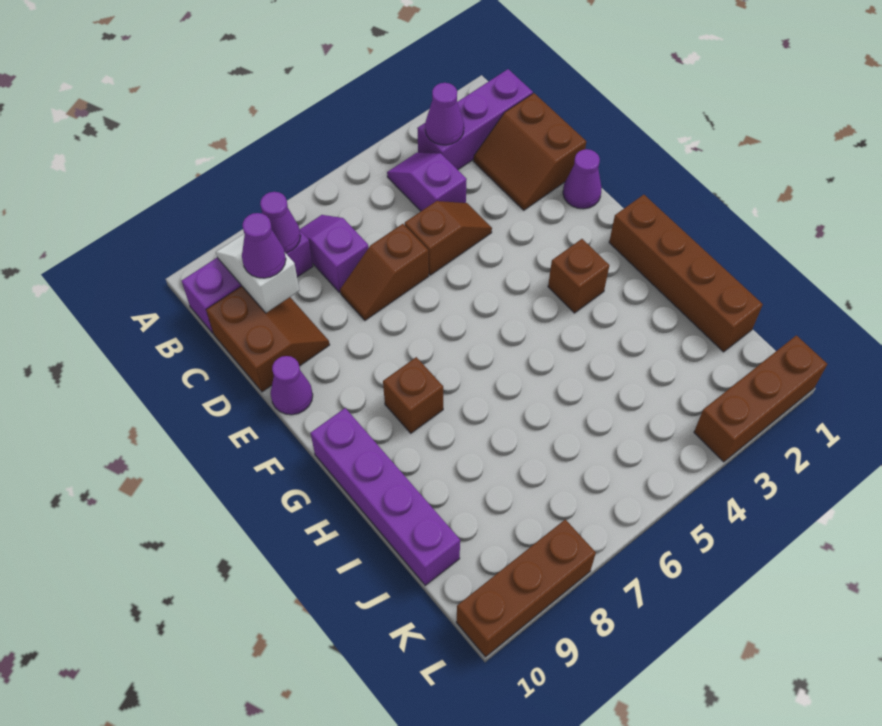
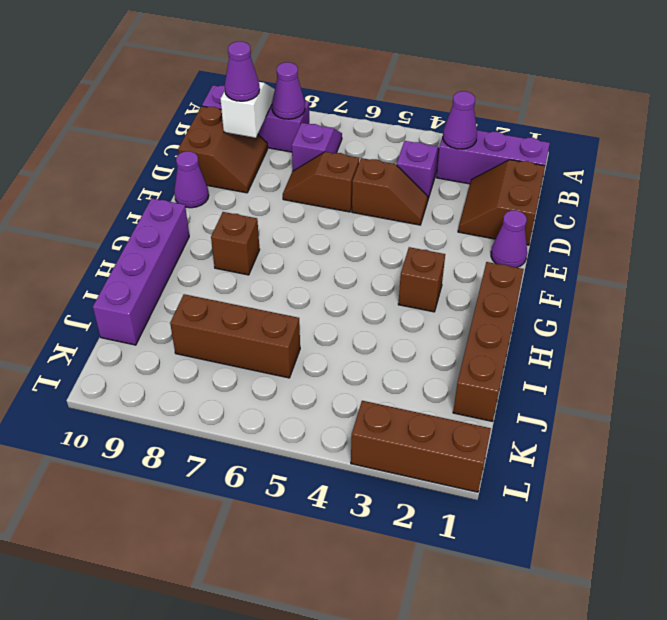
brown 1x3 brick [456,519,596,657] -> brown 1x3 brick moved to [170,294,300,378]

